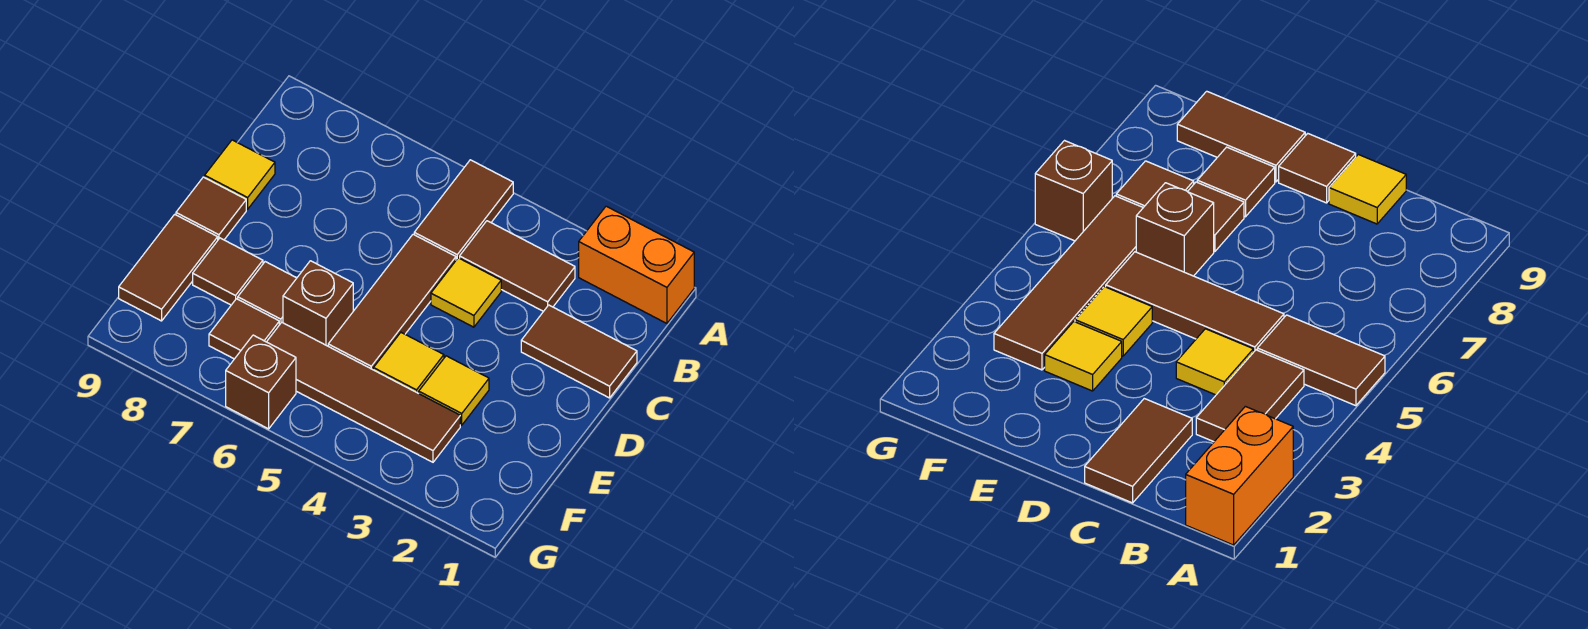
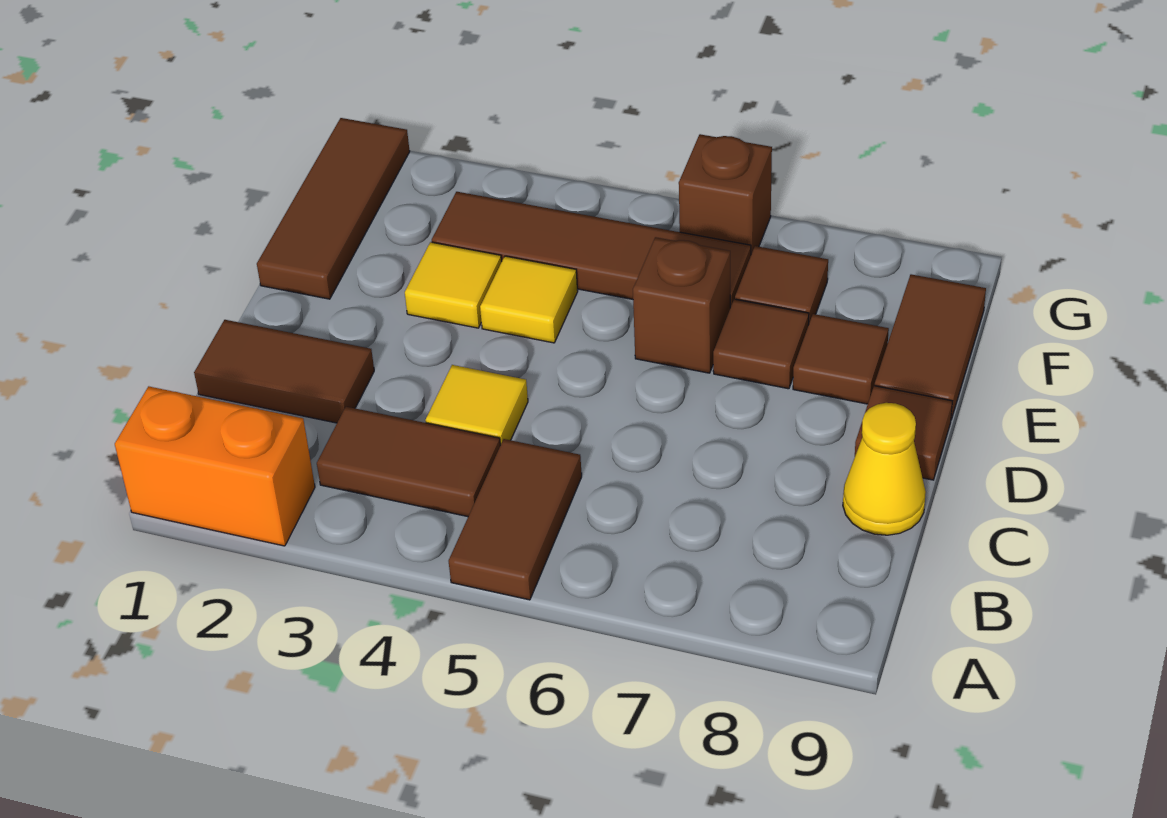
brown 1x3 tile [328,234,456,370] -> brown 1x3 tile moved to [257,118,410,299]
yellow 1x1 tile [205,140,275,209] -> yellow 1x1 cone [843,403,926,535]

